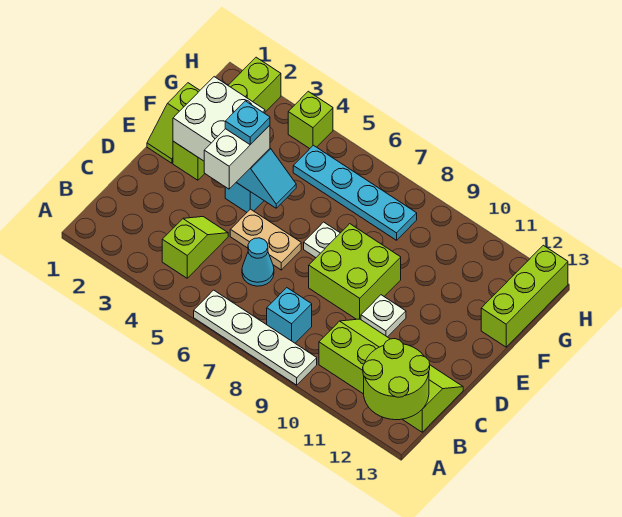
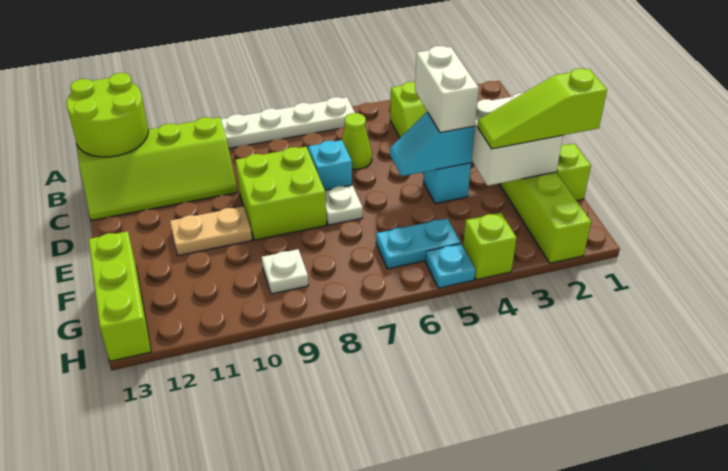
cyan 1x1 brick [267,288,312,343] -> cyan 1x1 brick moved to [308,140,352,190]
cyan 1x1 cone [242,238,274,286] -> lime 1x1 cone [342,113,372,170]
tan 1x2 plate [230,209,301,270] -> tan 1x2 plate moved to [170,206,252,256]
white 1x1 plate [361,295,406,337] -> white 1x1 plate moved to [262,249,309,294]
cyan 1x1 plate [225,101,270,145] -> cyan 1x1 plate moved to [425,244,475,288]
none -> lime 1x3 slope [477,68,607,149]
cyan 1x4 plate [293,145,417,240] -> cyan 1x2 plate [376,218,461,269]

